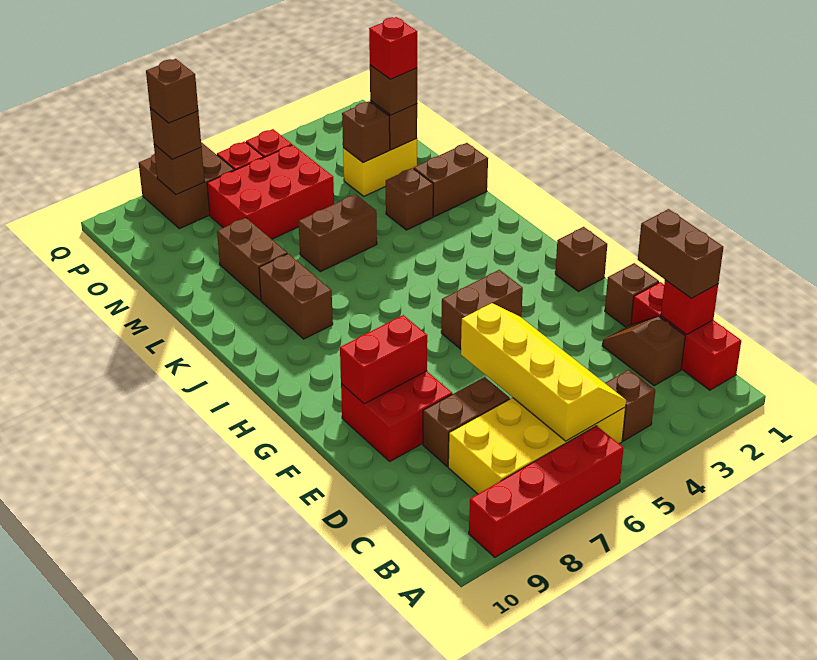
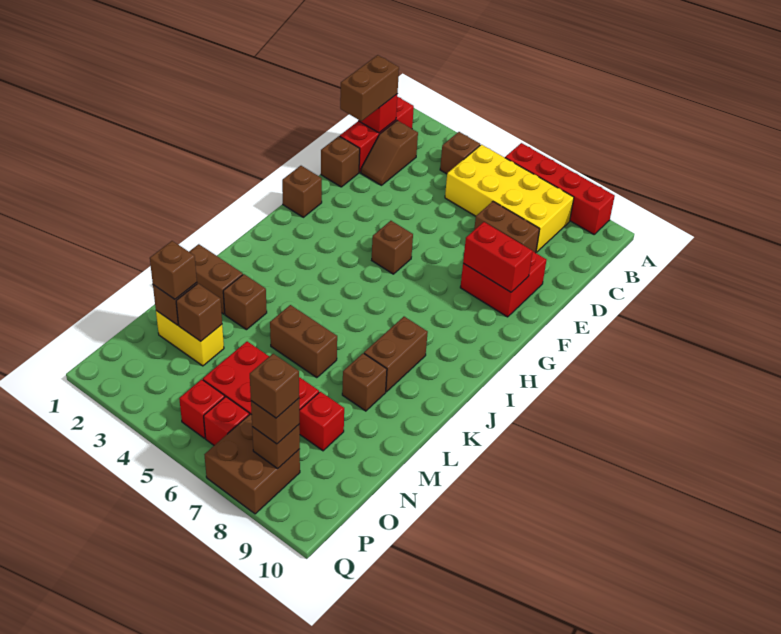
yellow 2x4 slope [461,303,626,441] -> none
brown 1x2 brick [441,270,523,349] -> brown 1x1 brick [372,221,413,274]
brown 1x2 brick [217,218,287,300] -> brown 1x1 brick [342,353,387,411]
red 1x1 brick [369,17,417,79] -> red 1x1 brick moved to [299,392,344,451]

